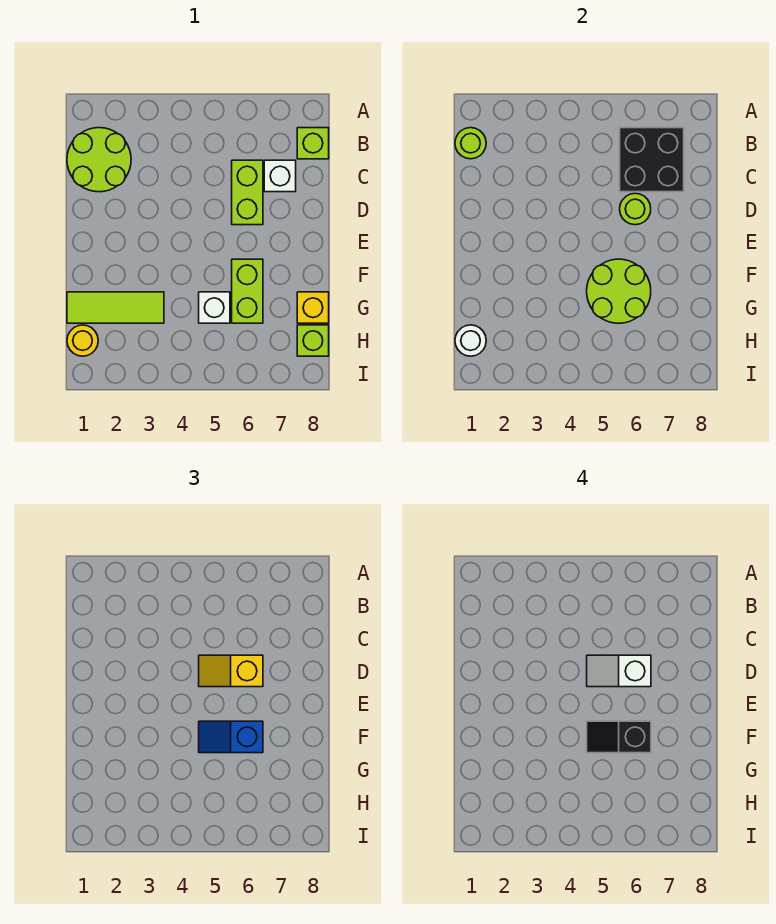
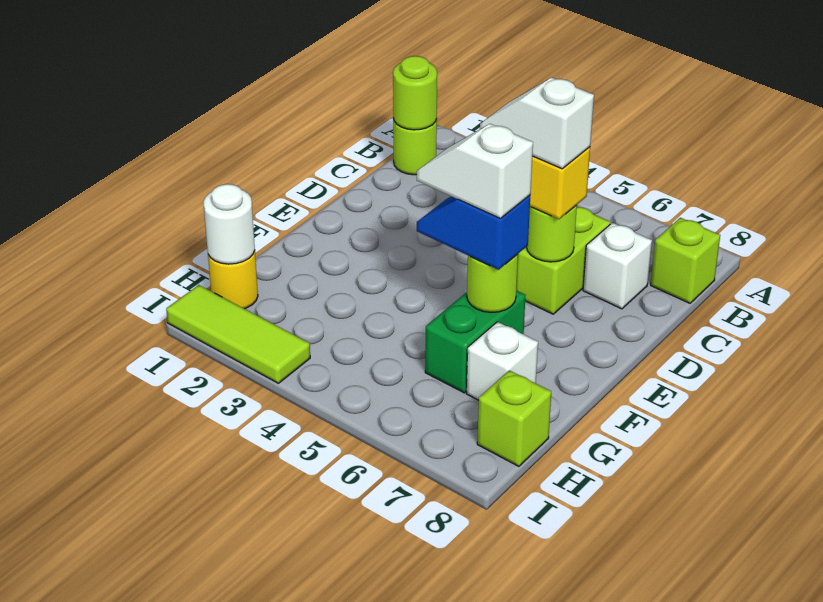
lime 2x2 round brick [67,128,131,192] -> lime 1x1 round brick [393,119,437,175]
black 2x2 brick [620,128,684,192] -> none
lime 2x2 round brick [587,259,651,323] -> lime 1x1 round brick [467,254,518,313]
black 1x2 slope [587,721,651,753] -> white 1x2 slope [417,124,533,219]
lime 1x2 brick [232,259,263,323] -> green 1x2 brick [425,290,526,393]
lime 1x3 tile [67,292,164,323] -> lime 1x3 tile moved to [166,285,310,383]
white 1x1 brick [199,292,230,323] -> white 1x1 brick moved to [466,322,538,400]
yellow 1x1 brick [297,292,329,323] -> none

